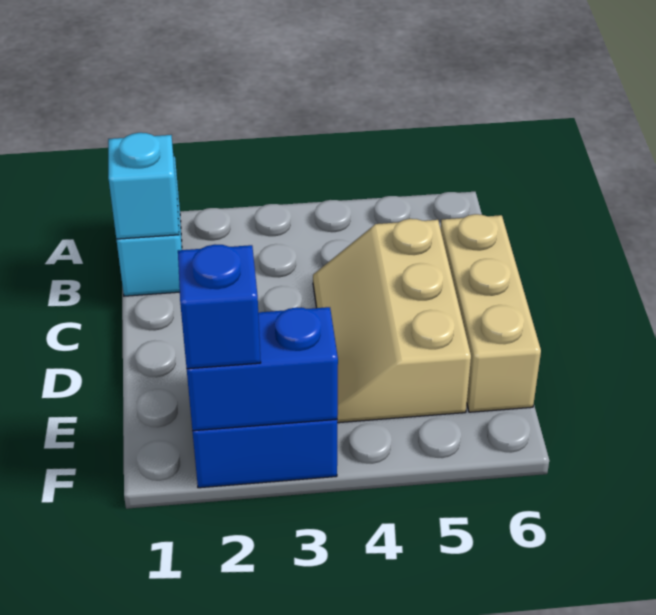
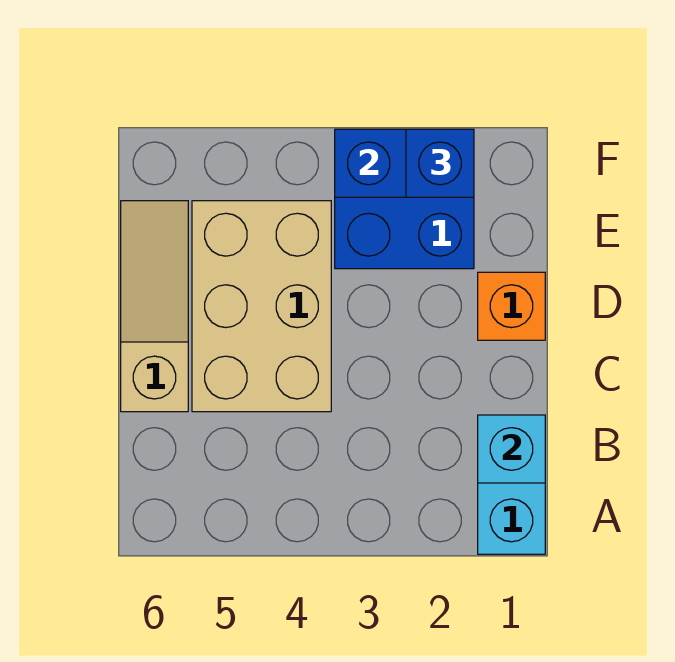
tan 2x3 slope [313,219,471,423] -> tan 2x3 brick [192,201,331,412]
tan 1x3 brick [441,214,541,412] -> tan 1x3 slope [121,201,188,412]
none -> orange 1x1 brick [478,272,545,340]

